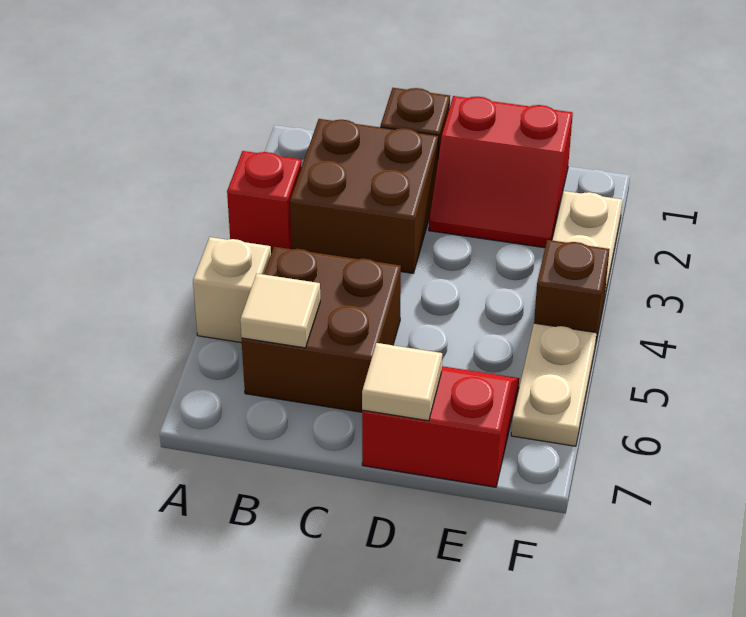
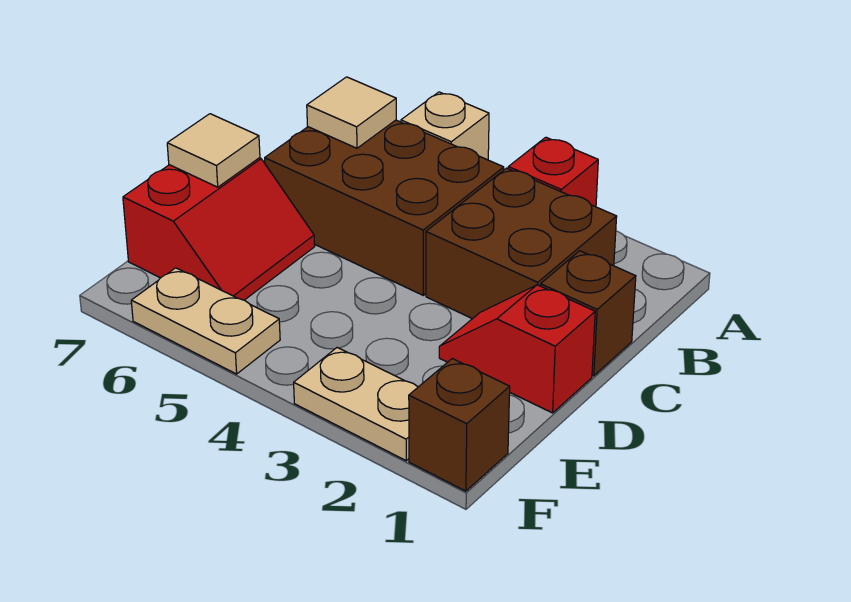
brown 2x2 brick [242,247,401,412] -> brown 2x3 brick [265,120,504,295]
red 2x2 slope [429,96,573,248] -> red 1x2 slope [439,285,595,413]
brown 1x1 brick [534,240,610,346] -> brown 1x1 brick moved to [409,359,510,491]

